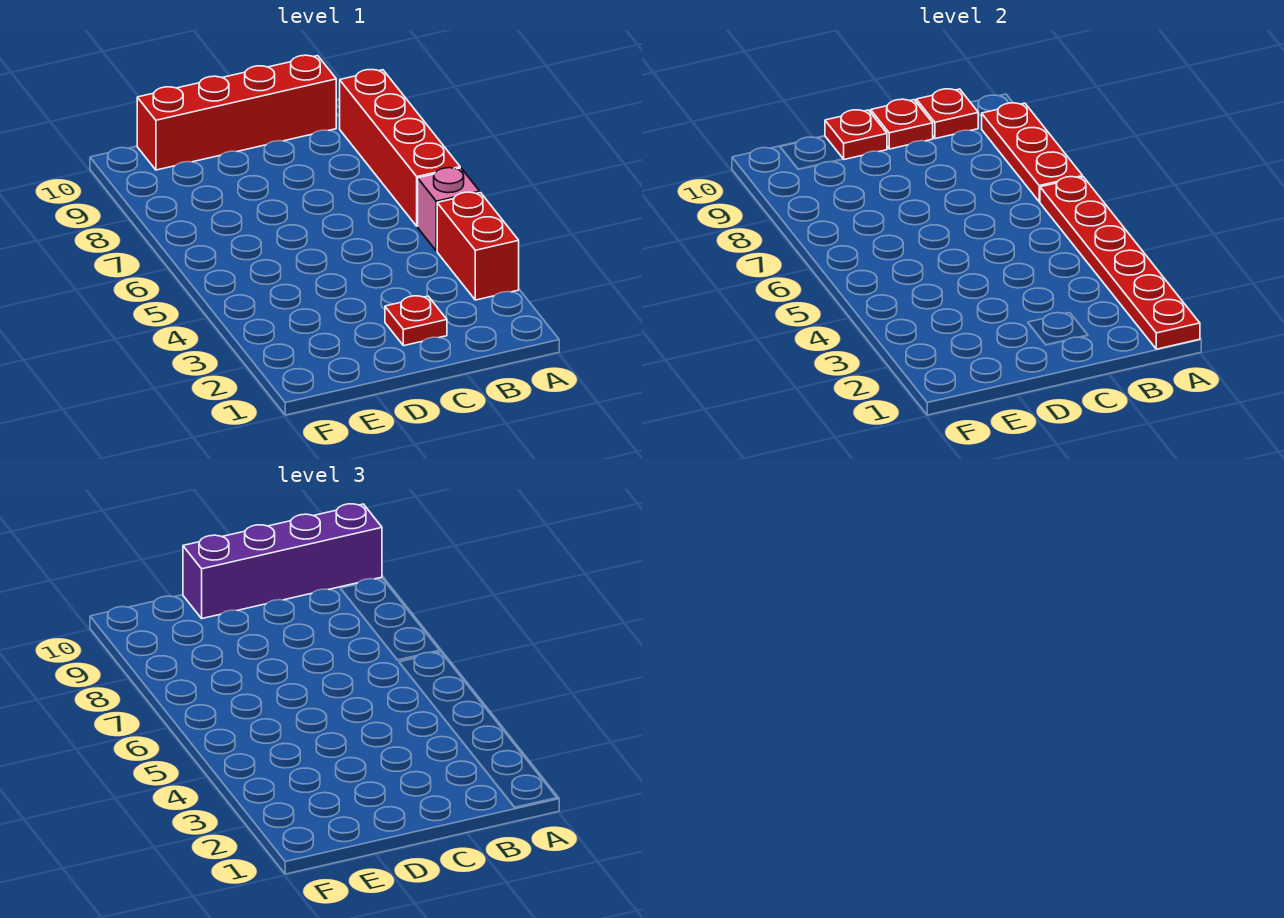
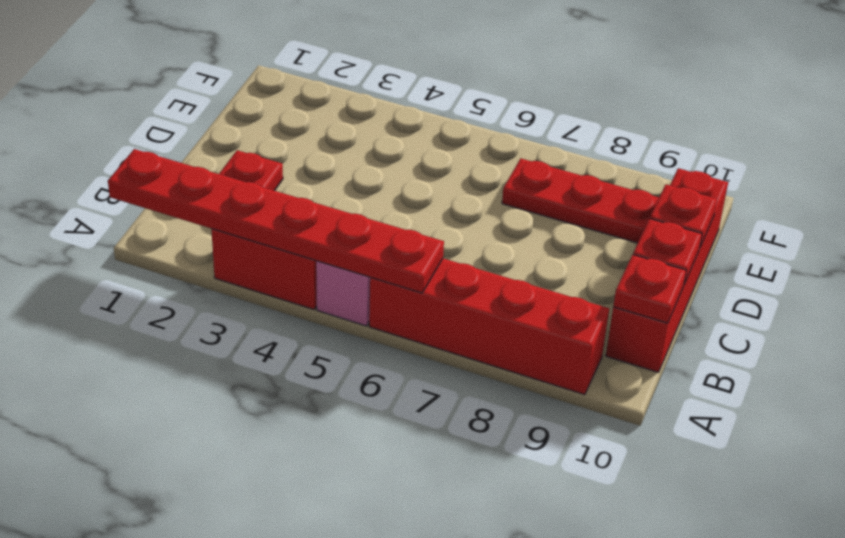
red 1x3 plate [982,103,1083,202] -> red 1x3 plate moved to [502,158,659,243]
purple 1x4 brick [183,504,382,618] -> none

